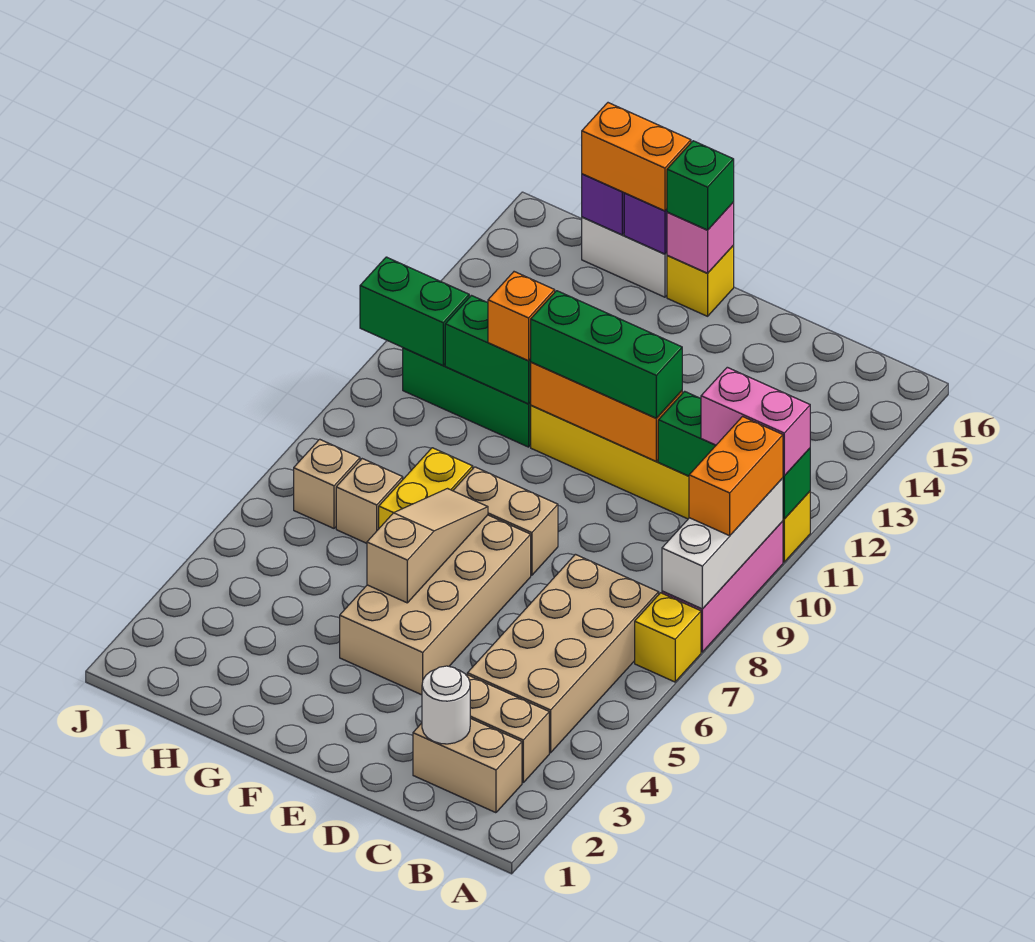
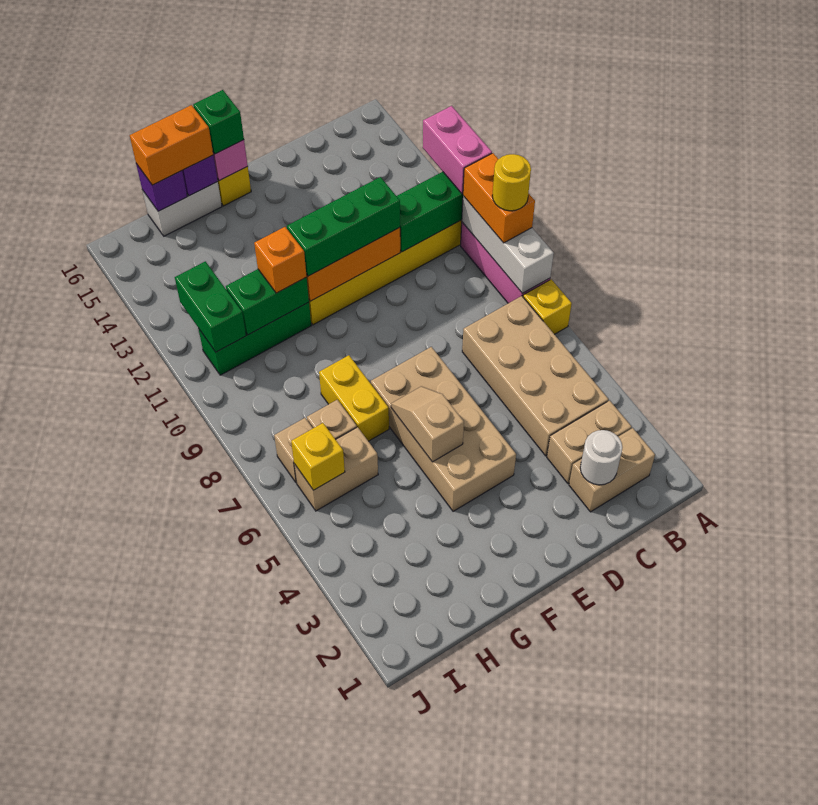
none -> yellow 1x1 round brick [492,154,531,211]
pink 1x2 brick [701,367,810,476] -> pink 1x2 brick turned to [423,106,492,194]
tan 1x2 brick [453,467,558,575] -> tan 1x2 brick moved to [294,427,378,511]
tan 1x3 slope [367,489,488,603] -> tan 1x2 slope [391,386,464,462]
none -> yellow 1x1 brick [291,423,345,490]
green 1x2 brick [360,257,469,365] -> green 1x2 brick turned to [175,261,246,352]

